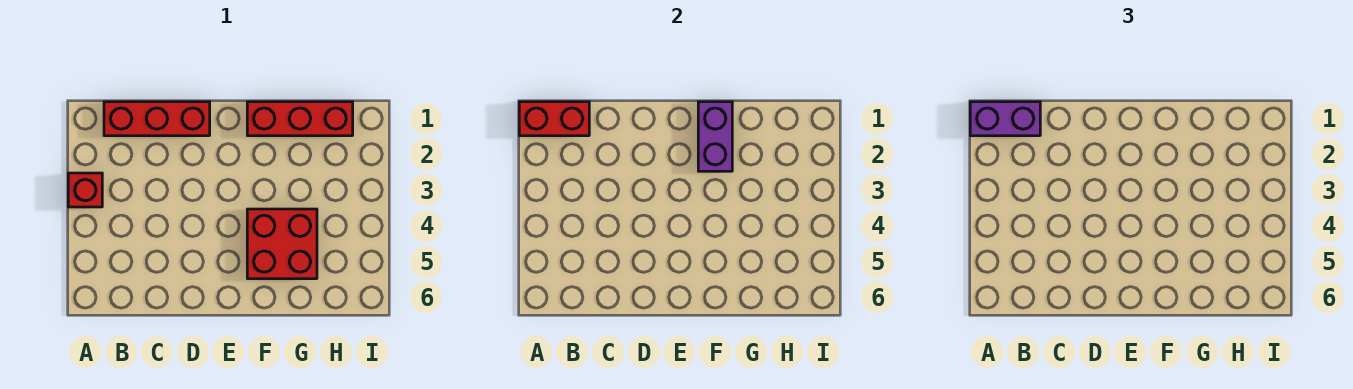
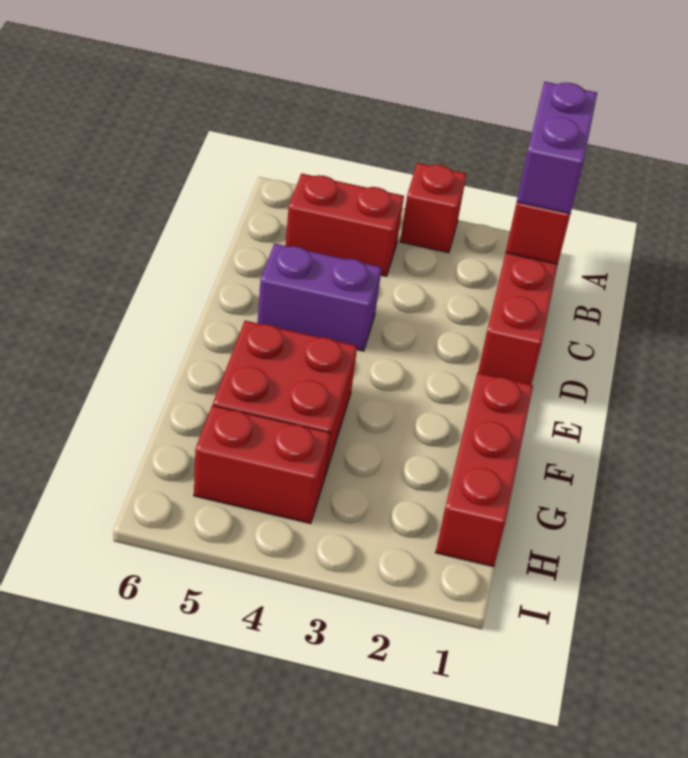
none -> red 1x2 brick [285,174,404,276]
purple 1x2 brick [698,102,732,171] -> purple 1x2 brick moved to [257,244,382,351]
none -> red 1x2 brick [194,405,330,524]

